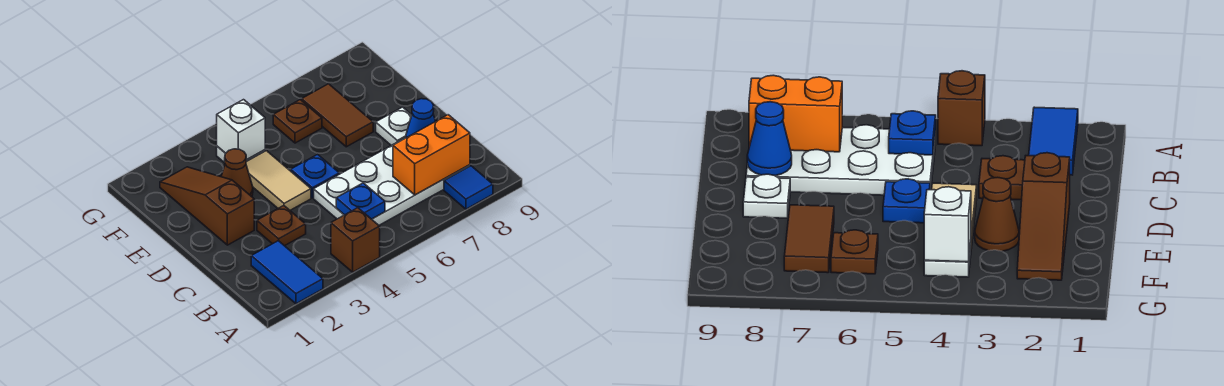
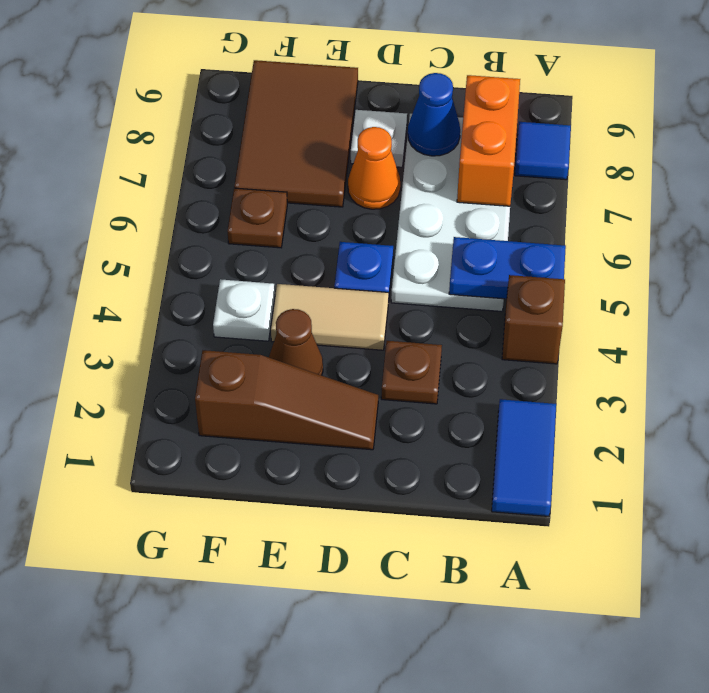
blue 1x2 tile [251,241,323,304] -> blue 1x2 tile turned to [492,399,556,516]
blue 1x1 plate [336,183,385,219] -> blue 1x2 plate [449,237,566,299]
brown 1x3 slope [160,167,254,245] -> brown 1x3 slope turned to [195,350,378,450]
none -> orange 1x1 cone [348,127,400,209]
brown 1x2 tile [302,84,373,147] -> brown 2x3 tile [234,60,358,207]
white 1x1 brick [217,100,265,160] -> none

